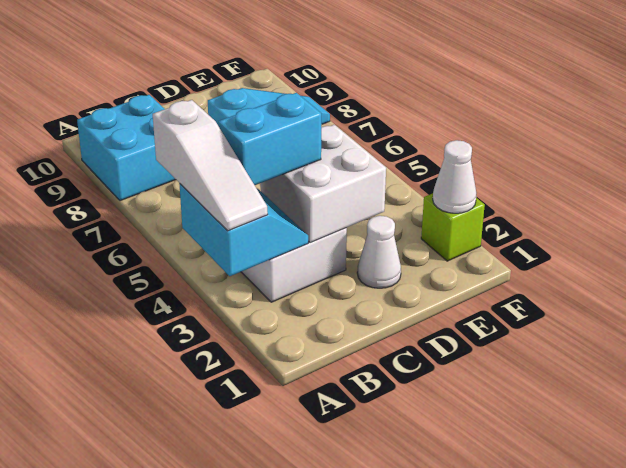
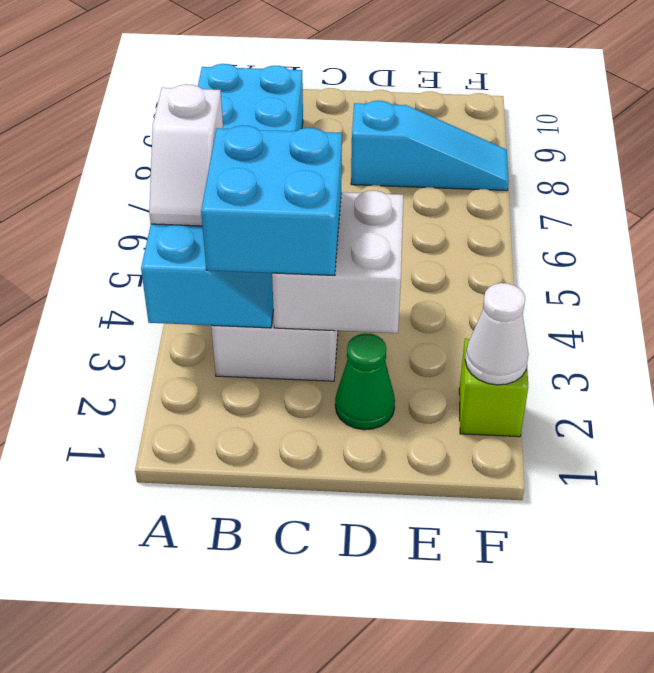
white 1x3 slope [153,100,268,231] -> white 1x2 slope [149,84,223,226]
cyan 1x2 brick [218,93,321,185] -> cyan 2x2 brick [201,125,342,275]
white 1x1 cone [357,216,401,288] -> green 1x1 cone [335,333,395,430]

